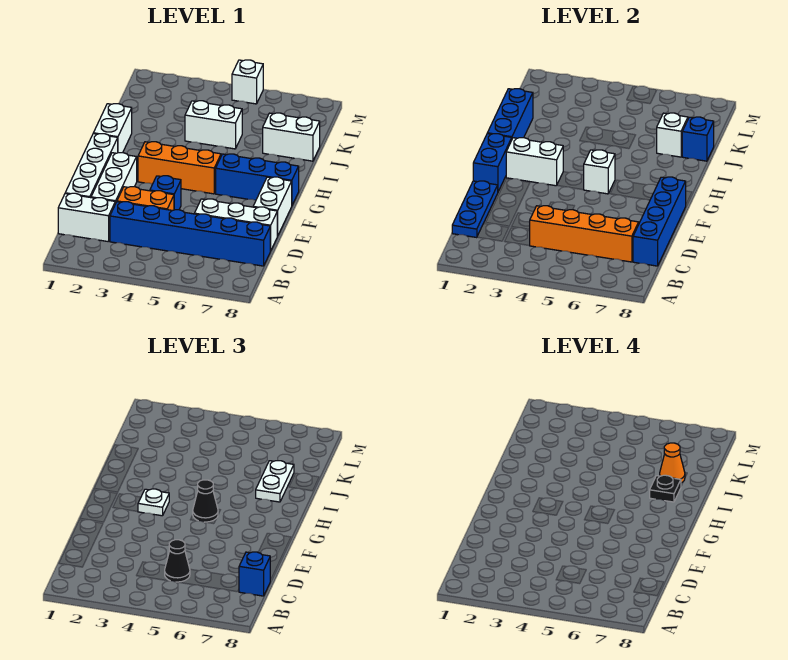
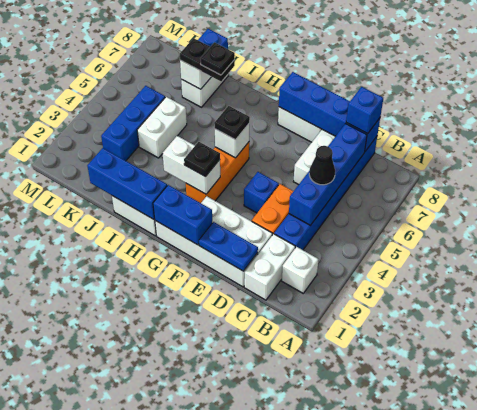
blue 1x3 plate [452,181,498,238] -> blue 1x2 plate [199,222,258,271]
orange 1x4 brick [529,206,639,262] -> blue 1x4 brick [289,124,367,225]
white 1x2 brick [506,138,563,186] -> white 1x2 brick turned to [163,136,220,194]
white 1x1 plate [138,489,169,516] -> black 1x1 plate [184,142,220,177]
black 1x1 cone [193,480,218,522] -> black 1x1 plate [214,106,250,140]
blue 1x3 brick [216,154,299,205] -> blue 1x3 brick moved to [101,86,165,161]
white 1x2 plate [256,461,294,502] -> black 1x2 plate [180,38,235,81]
orange 1x1 cone [660,443,685,483] -> none
white 1x1 brick [232,60,263,104] -> white 1x1 brick moved to [282,247,319,293]

